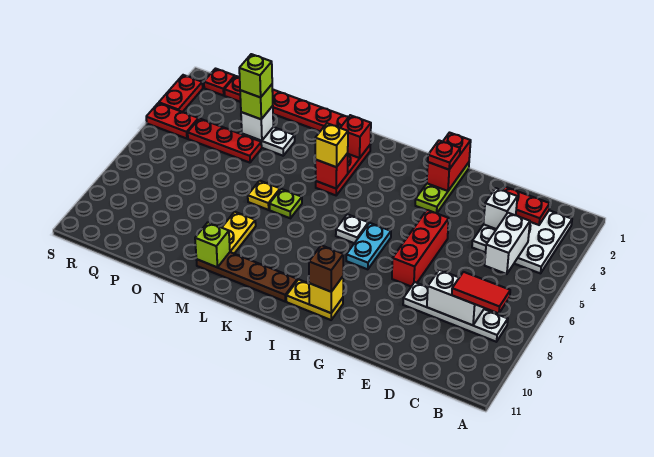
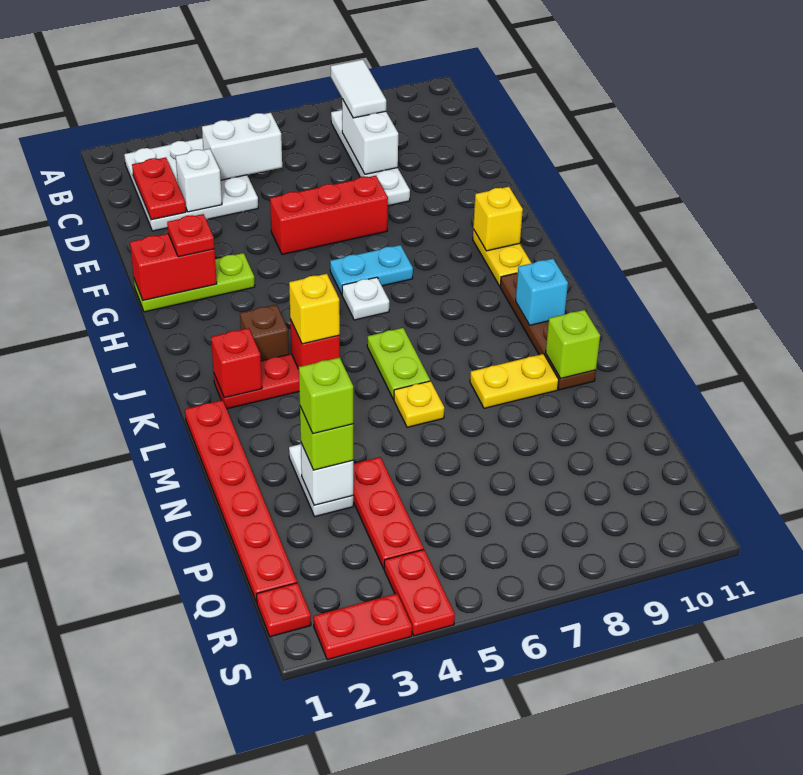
red 1x2 tile [452,272,510,313] -> white 1x2 tile [331,60,386,118]
brown 1x1 brick [309,245,343,292] -> brown 1x1 brick moved to [240,305,289,361]
none -> cyan 1x1 brick [516,259,568,325]
lime 1x1 plate [270,189,302,218] -> lime 1x2 plate [367,328,430,399]

